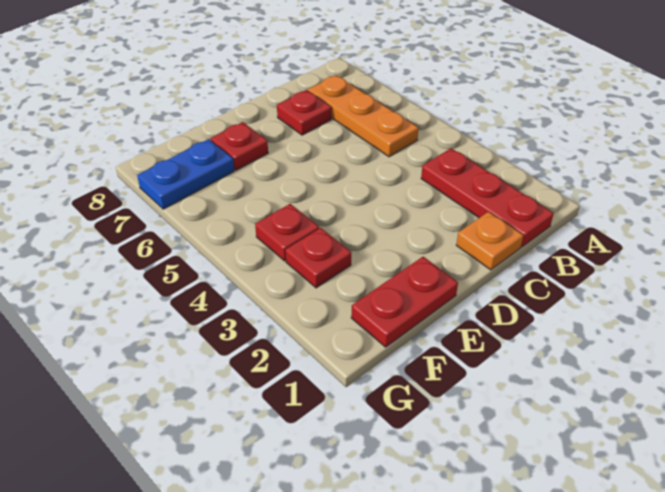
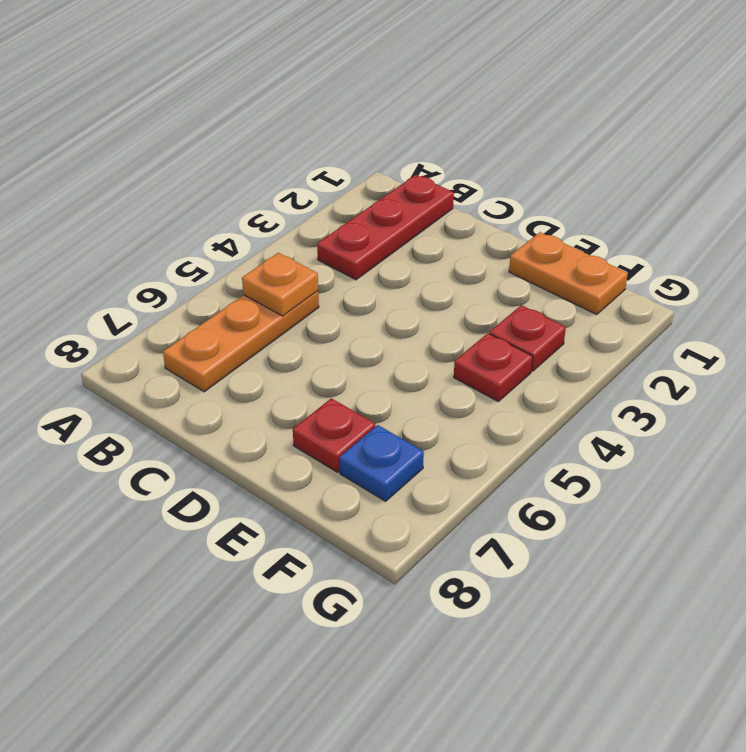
orange 1x1 plate [456,212,524,270] -> orange 1x1 plate moved to [242,253,318,316]
red 1x1 plate [277,90,331,135] -> none
red 1x2 plate [351,257,458,347] -> orange 1x2 plate [509,232,628,315]
blue 1x2 plate [137,139,234,209] -> blue 1x1 plate [339,425,424,501]

